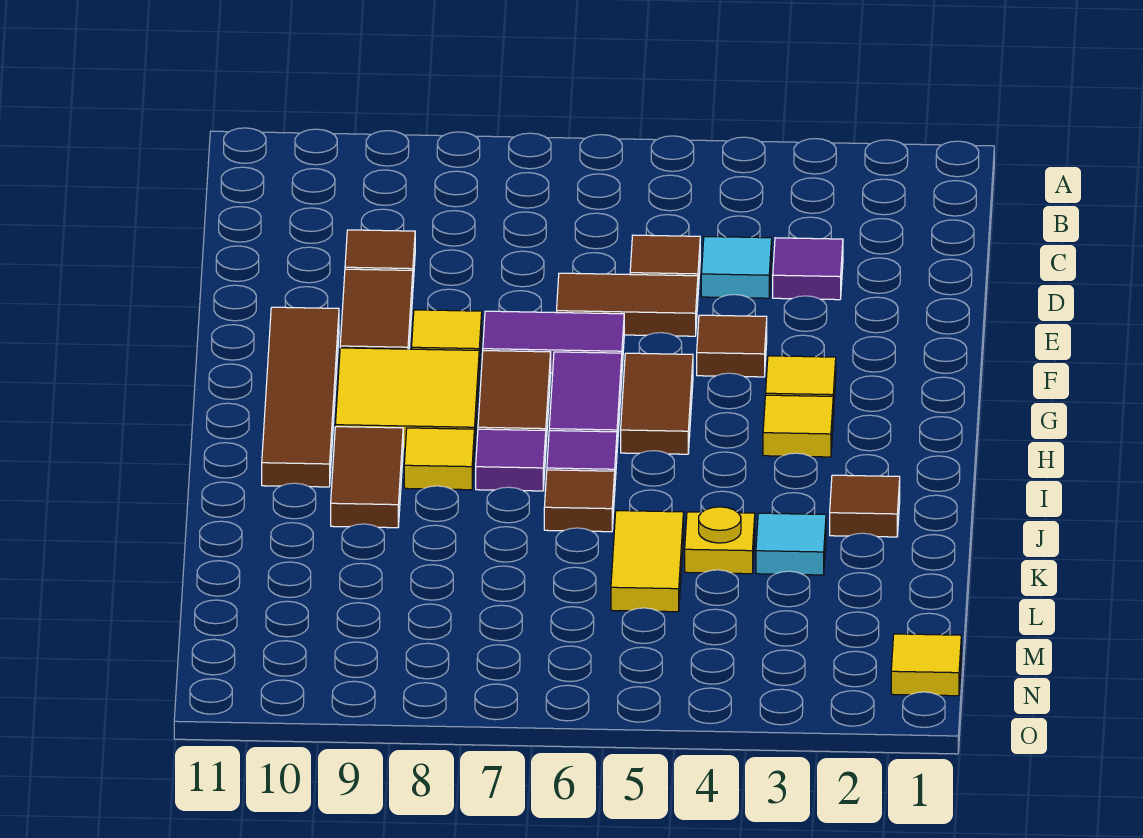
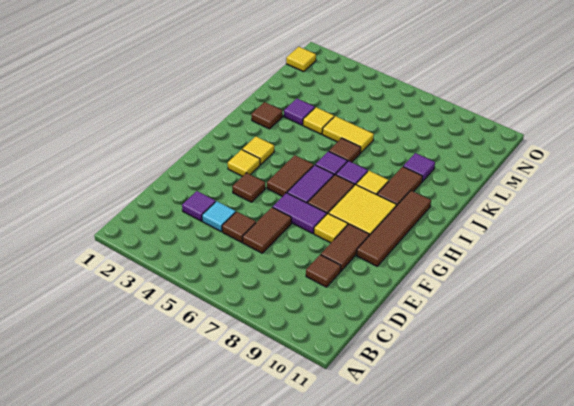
brown 1x2 tile [557,273,698,336] -> brown 1x2 tile turned to [243,207,291,253]
cyan 1x1 tile [756,513,826,575] -> purple 1x1 tile [284,99,315,125]
yellow 1x1 plate [685,507,755,574] -> yellow 1x1 tile [303,107,334,134]
yellow 1x2 tile [611,511,684,612] -> yellow 1x2 tile turned to [322,116,374,153]
none -> purple 1x1 tile [403,153,435,182]

